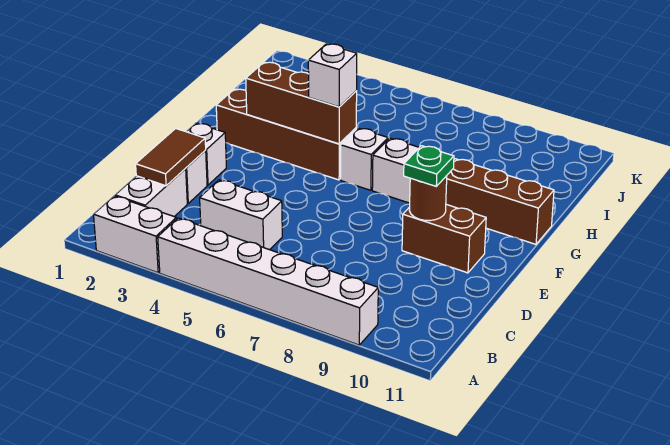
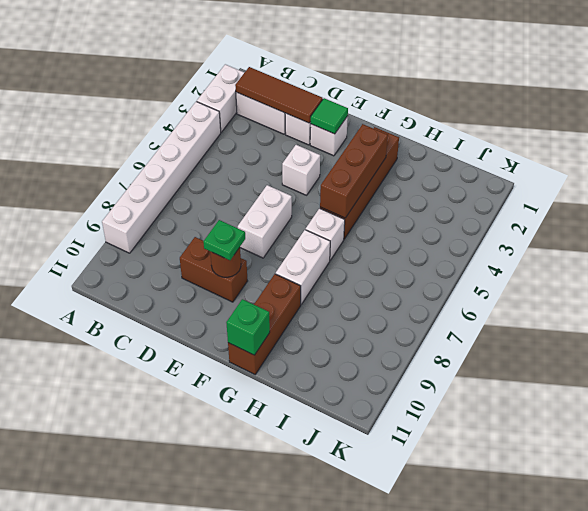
brown 1x2 tile [136,128,206,186] -> brown 1x3 tile [235,67,323,123]
white 1x2 brick [200,180,282,250] -> white 1x2 brick moved to [238,185,292,258]
none -> green 1x1 tile [311,98,348,134]
brown 1x2 brick [402,204,486,273] -> brown 1x2 brick turned to [180,237,247,302]
white 1x1 brick [308,44,357,107] -> white 1x1 brick moved to [282,145,320,195]
none -> green 1x1 brick [226,299,270,355]

